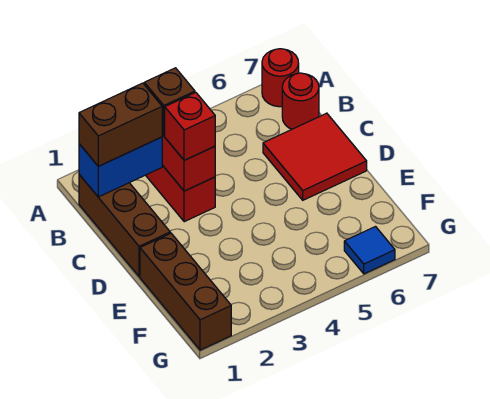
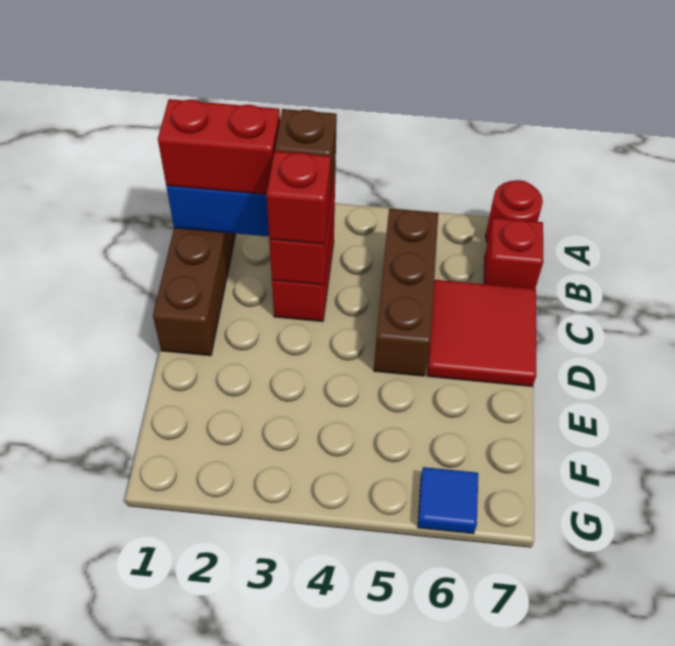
brown 1x2 brick [79,83,162,166] -> red 1x2 brick [158,99,280,194]
red 1x1 round brick [282,73,319,129] -> red 1x1 brick [484,218,543,289]
brown 1x3 brick [140,233,231,350] -> brown 1x3 brick moved to [374,209,438,376]

